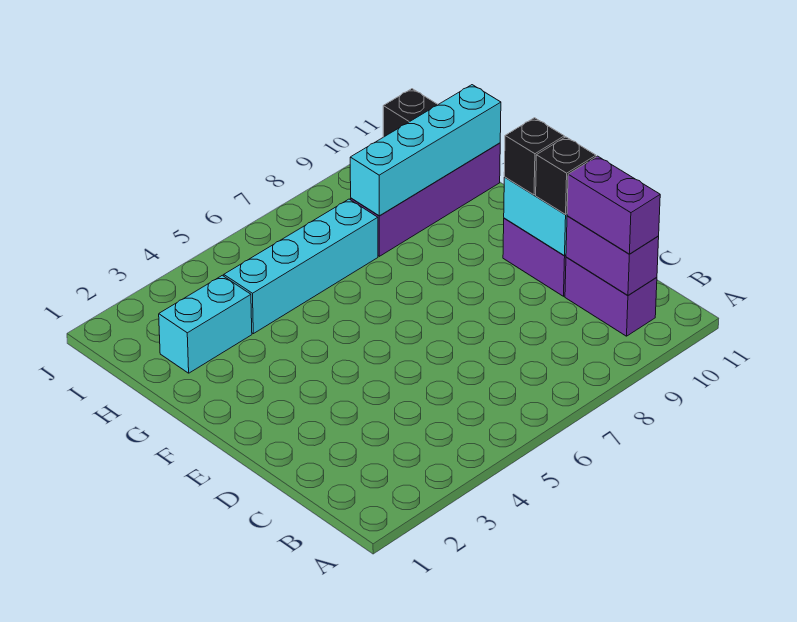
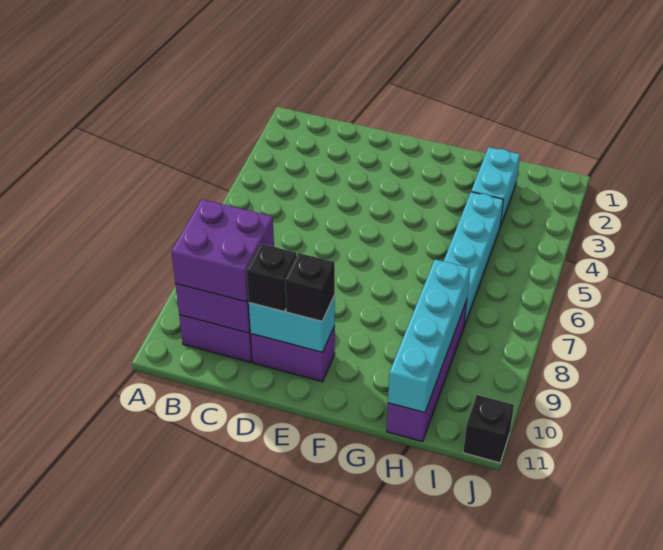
purple 1x2 brick [567,156,660,254] -> purple 2x2 brick [171,199,274,302]

